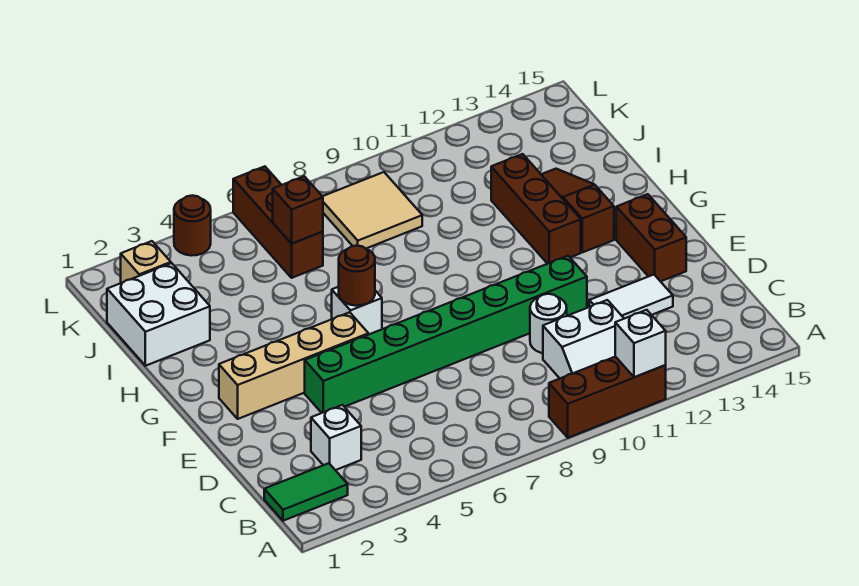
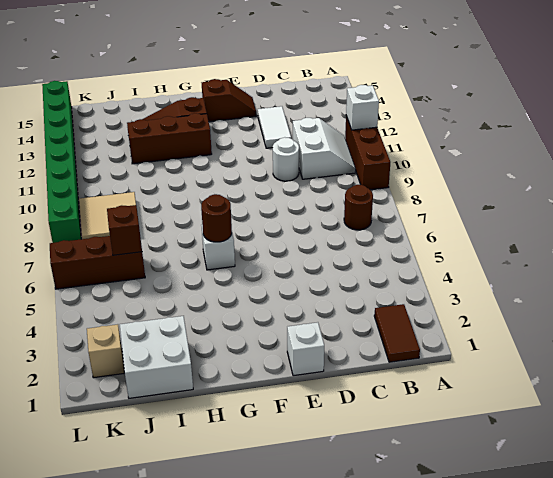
green 1x2 tile [264,463,348,521] -> brown 1x2 tile [374,304,420,362]
white 1x1 brick [311,405,361,470] -> white 1x1 brick moved to [287,322,324,376]
green 1x8 brick [305,256,587,413] -> green 1x8 brick moved to [42,81,81,243]
brown 1x2 brick [616,194,686,281] -> brown 1x2 slope [202,79,256,122]
tan 1x4 brick [219,312,369,419] -> none
brown 1x1 round brick [174,196,211,256] -> brown 1x1 round brick moved to [344,185,373,230]

